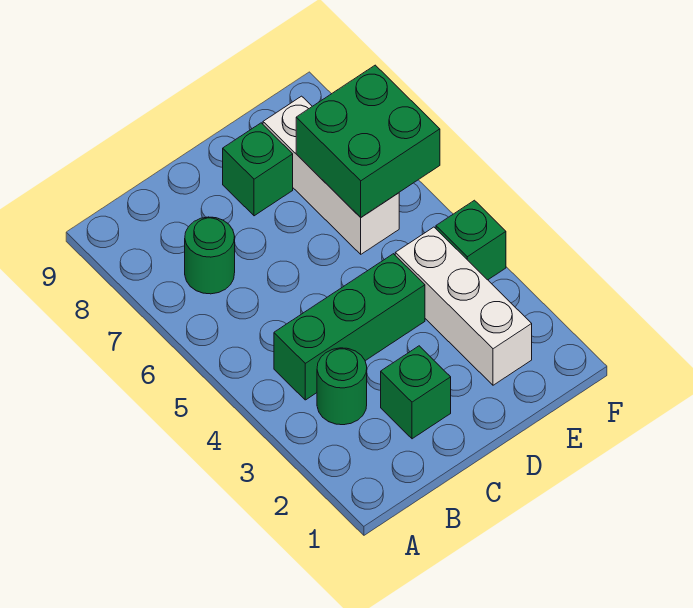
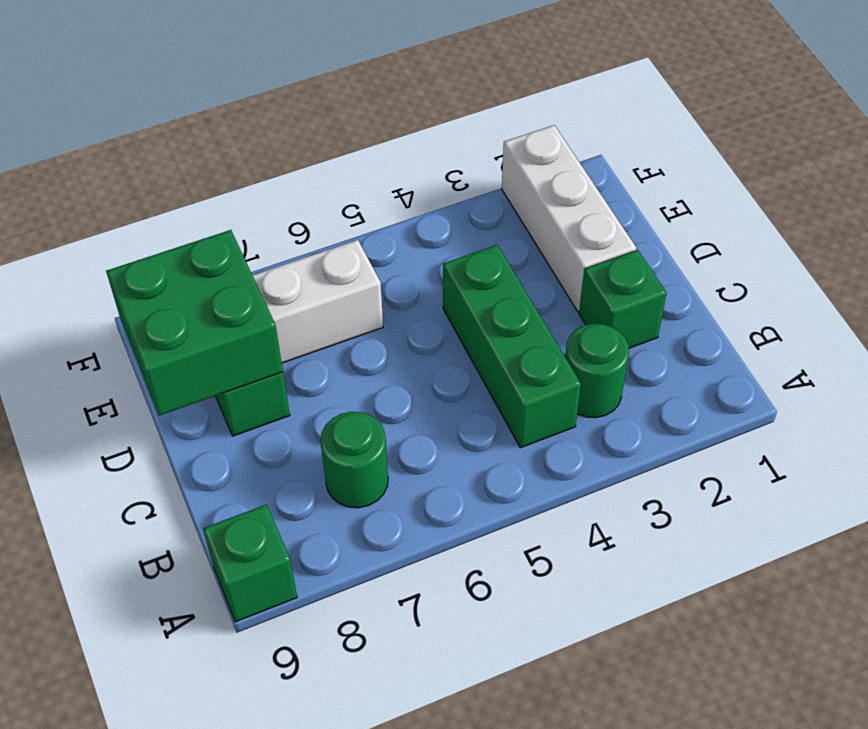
white 1x3 brick [395,227,532,385] -> white 1x3 brick turned to [502,125,636,311]
green 2x2 brick [296,65,440,217] -> green 2x2 brick moved to [106,230,283,416]
green 1x1 brick [436,200,506,280] -> green 1x1 brick moved to [203,504,297,622]

